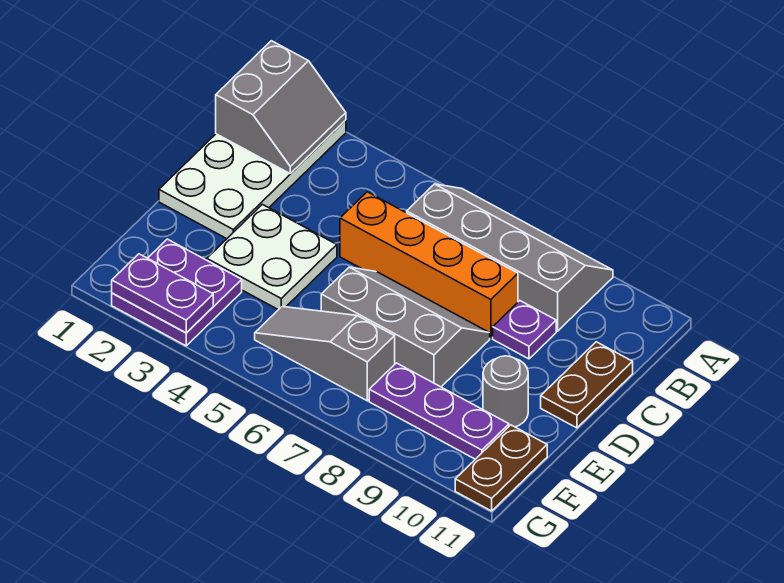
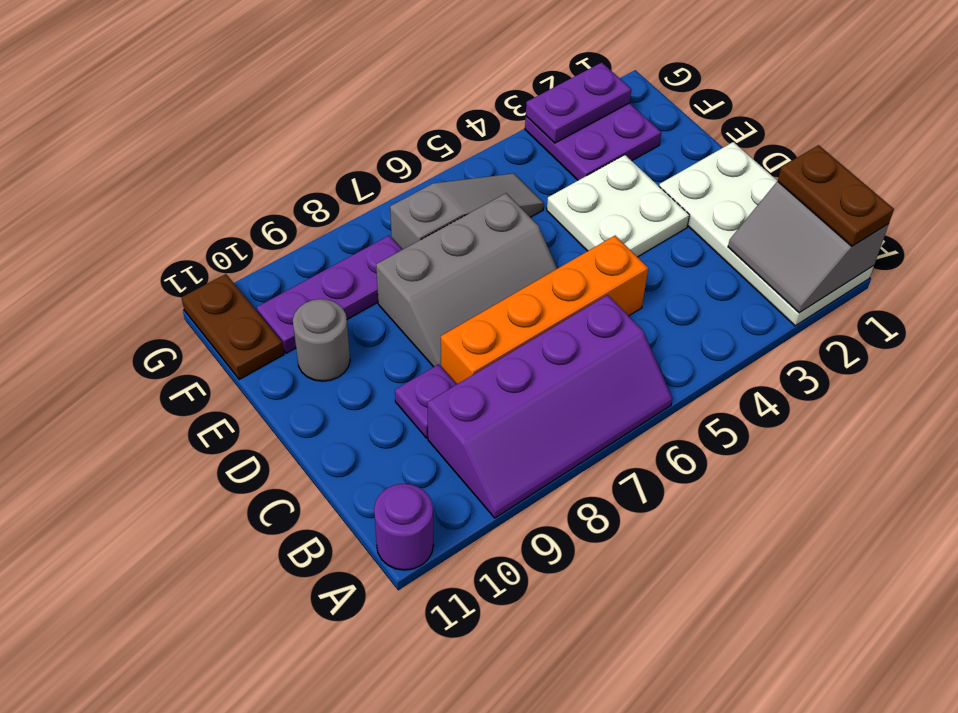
grey 2x4 slope [407,184,613,331] -> purple 2x4 slope [427,295,672,518]
none -> purple 1x1 round brick [374,484,434,570]
brown 1x2 plate [541,342,633,428] -> brown 1x2 plate moved to [778,145,894,246]

